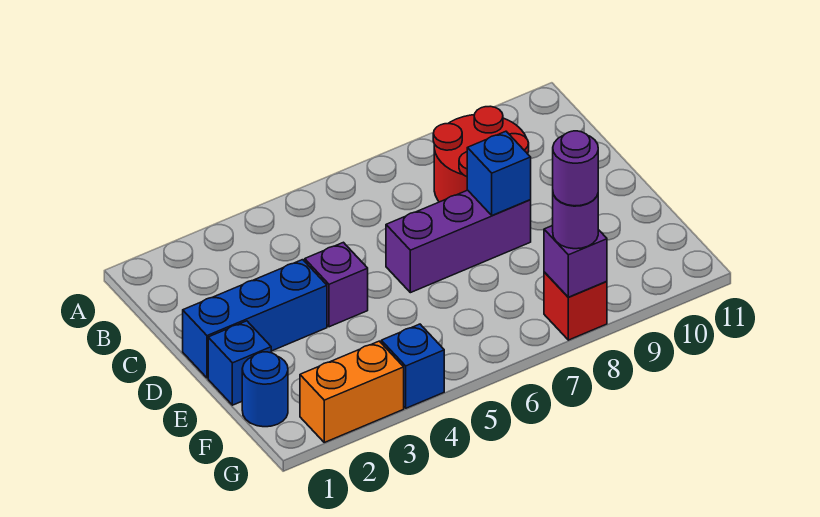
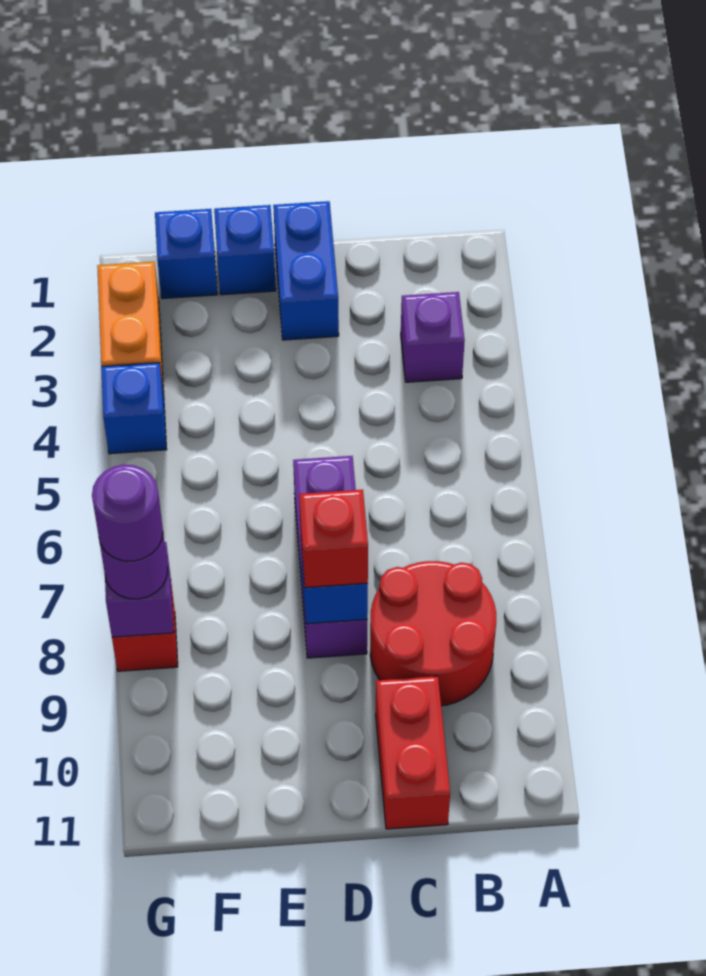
none -> red 1x2 brick [376,676,450,829]
blue 1x3 brick [183,260,327,378] -> blue 1x2 brick [273,201,339,340]
purple 1x1 brick [305,242,368,327] -> purple 1x1 brick moved to [401,292,465,382]
none -> red 1x1 brick [299,490,368,588]
blue 1x1 round brick [242,352,288,427] -> blue 1x1 brick [155,209,217,299]

